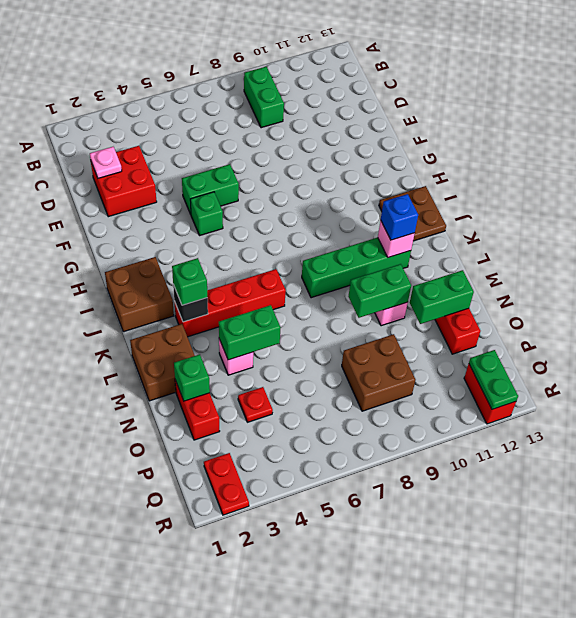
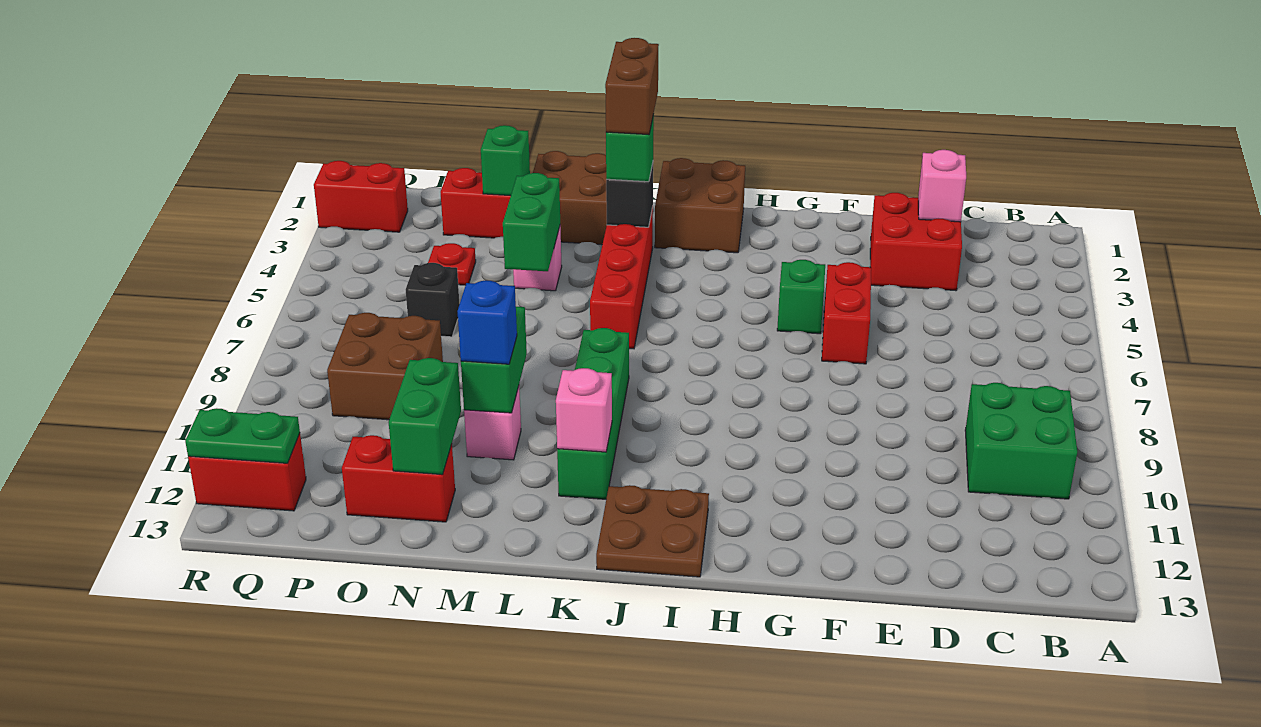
green 1x2 brick [244,67,284,128] -> green 2x2 brick [965,383,1077,499]
pink 1x1 plate [90,147,122,178] -> pink 1x1 brick [918,150,966,222]
green 1x2 brick [182,164,239,214] -> red 1x2 brick [822,262,871,364]
none -> brown 1x2 brick [605,38,659,135]
blue 1x1 brick [381,194,418,240] -> blue 1x1 brick moved to [457,280,517,364]
none -> black 1x1 brick [406,263,460,337]
red 1x2 plate [204,453,249,515] -> red 1x2 brick [314,161,408,232]

